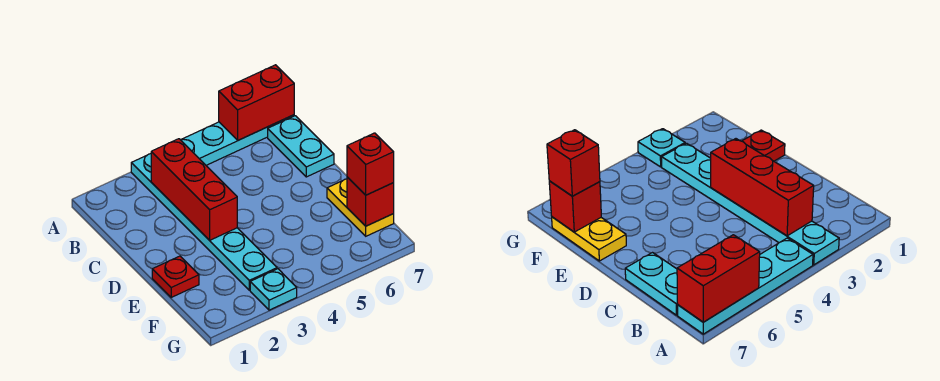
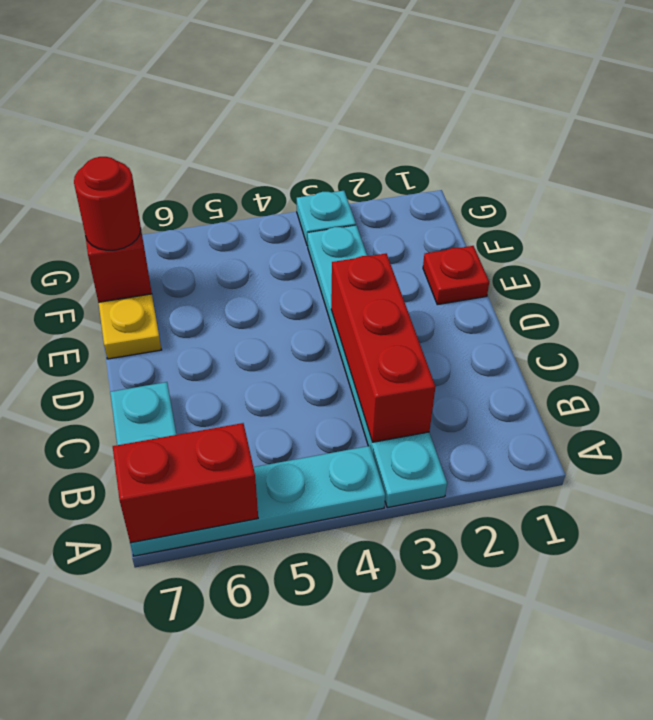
red 1x1 brick [347,133,394,195] -> red 1x1 round brick [74,157,141,250]

